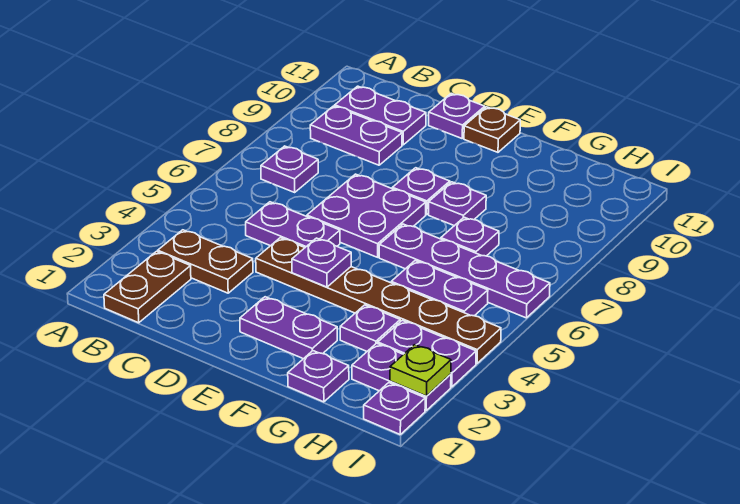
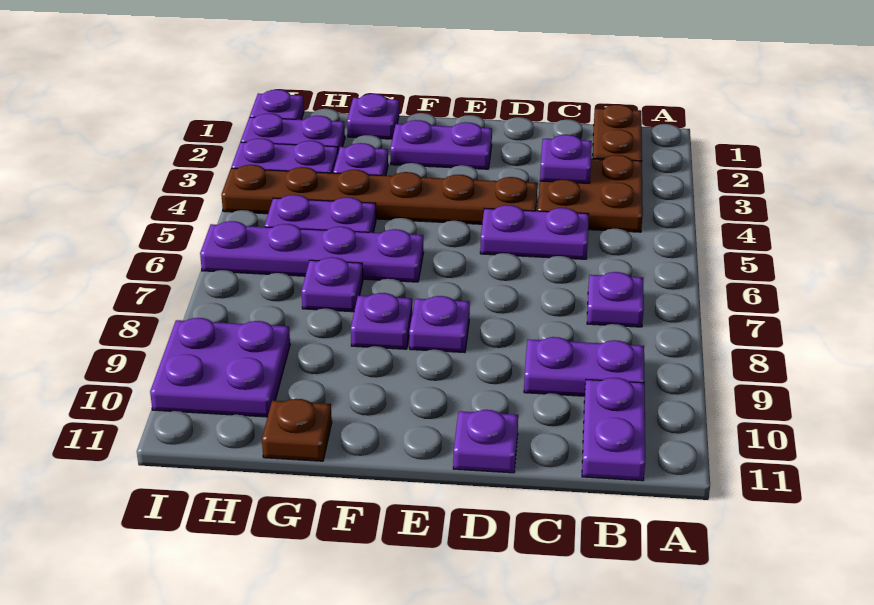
brown 1x2 plate [158,230,253,293] -> brown 2x2 plate [538,155,643,232]
purple 1x2 plate [335,86,426,145] -> purple 1x2 plate turned to [582,378,645,481]
purple 2x2 plate [307,174,426,257] -> purple 2x2 plate moved to [150,318,290,417]
purple 1x1 plate [292,238,351,287] -> purple 1x1 plate moved to [540,135,592,183]
brown 1x1 plate [464,107,520,152] -> brown 1x1 plate moved to [262,399,332,461]
lime 1x1 plate [390,345,451,396] -> none

